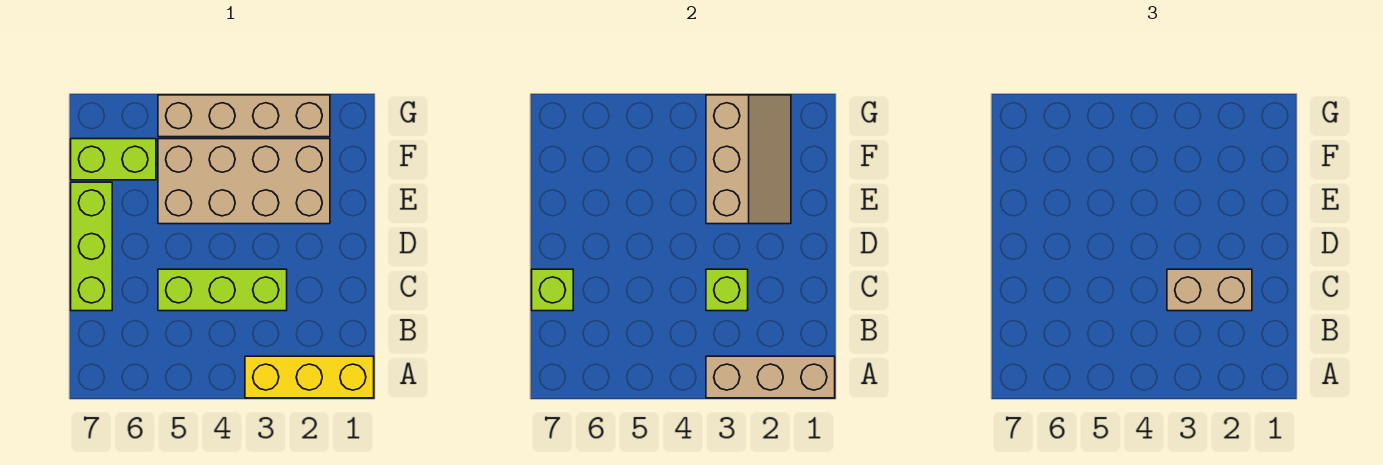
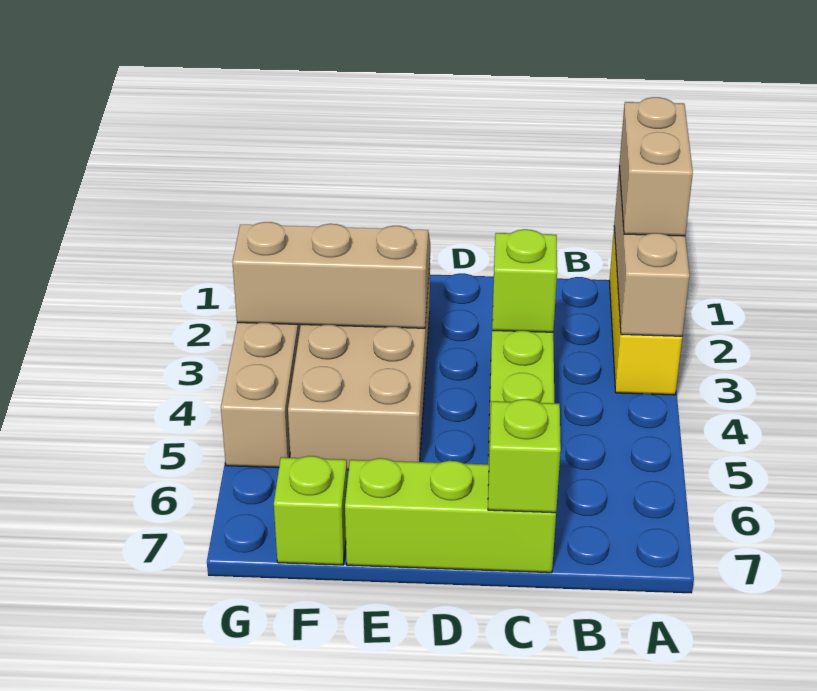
tan 1x2 brick [1167,269,1252,311] -> tan 1x2 brick moved to [619,97,693,236]
lime 1x2 brick [71,139,156,180] -> lime 1x1 brick [274,456,347,565]

